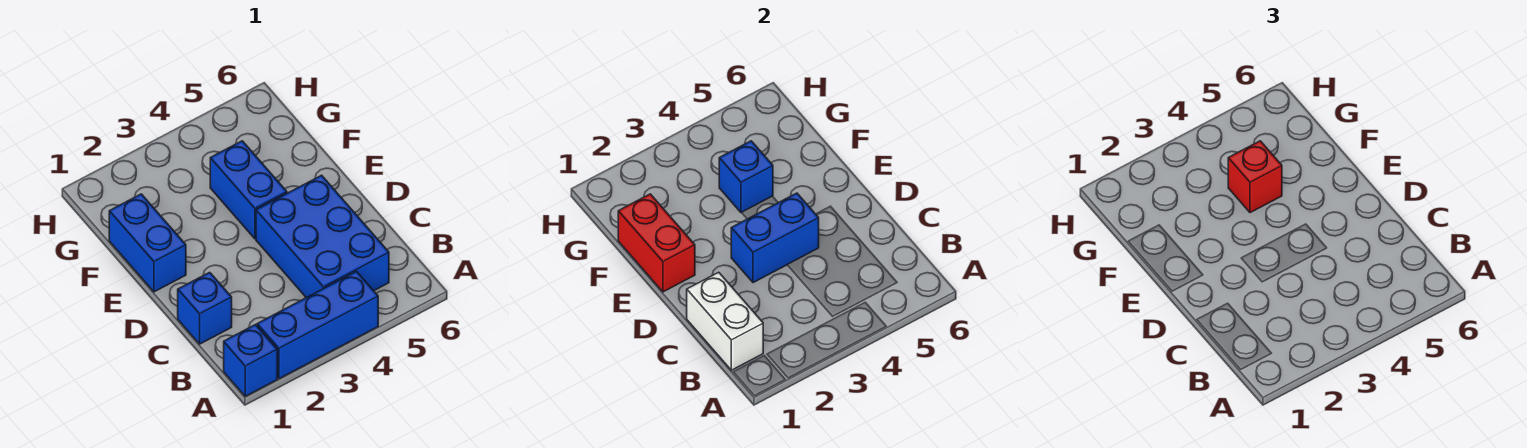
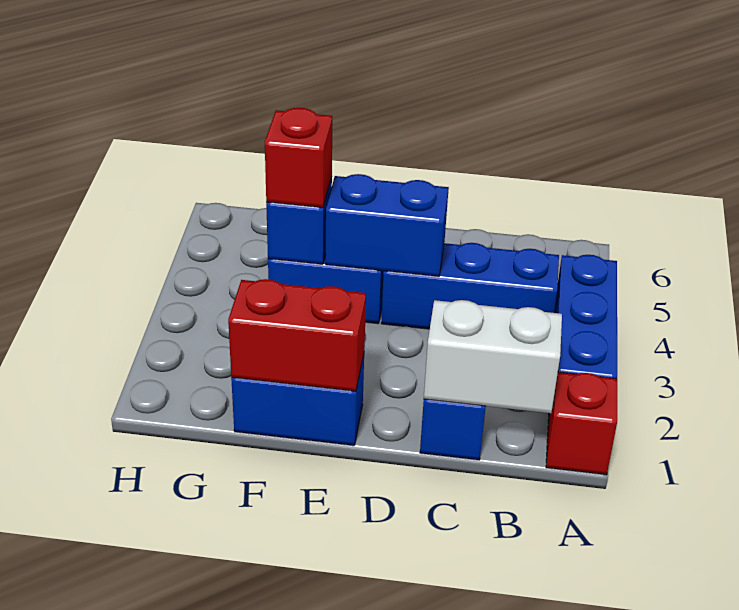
blue 1x1 brick [224,325,277,396] -> red 1x1 brick [546,372,617,475]
blue 2x3 brick [256,175,389,298] -> blue 1x3 brick [381,243,559,329]
blue 1x2 brick [731,193,819,283] -> blue 1x2 brick turned to [326,174,449,277]

